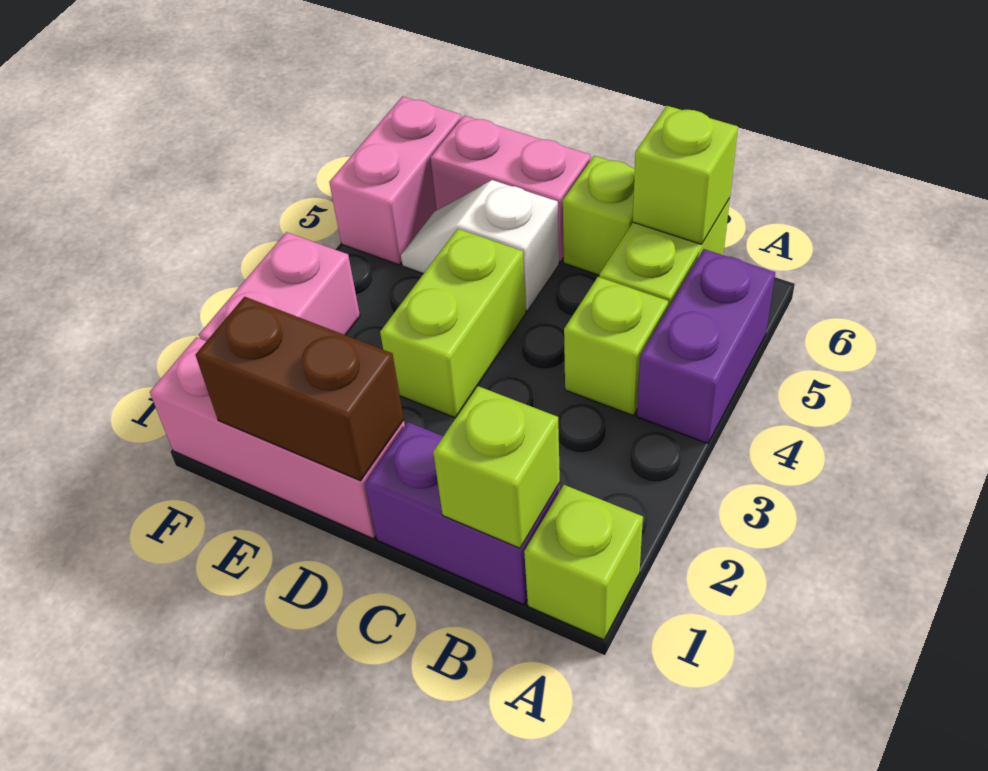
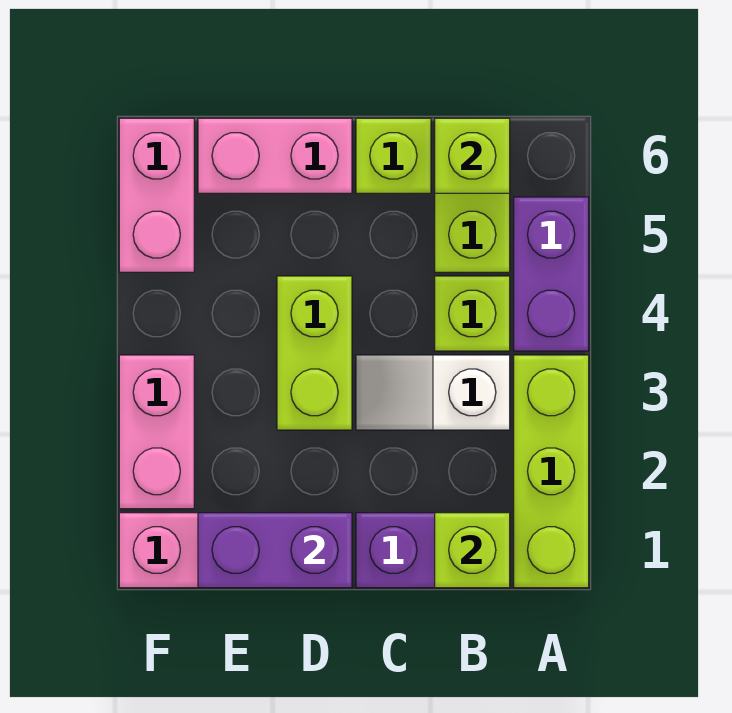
lime 1x1 brick [524,485,643,640] -> lime 1x3 brick [514,355,589,588]
brown 1x2 brick [195,297,404,481] -> purple 1x2 brick [198,513,352,588]
white 1x2 slope [401,180,559,311] -> white 1x2 slope moved to [356,355,510,430]

